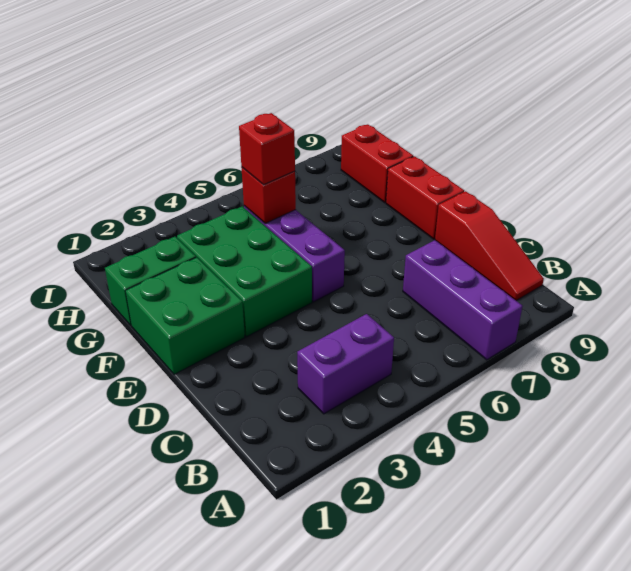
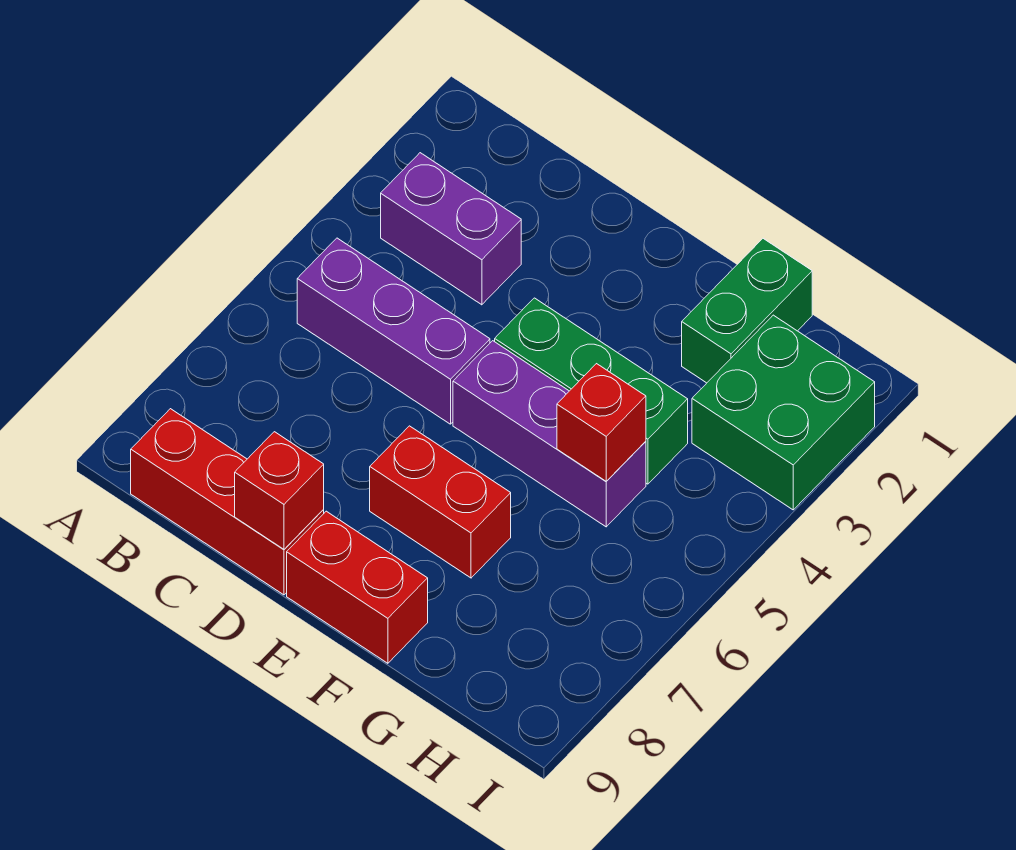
purple 1x3 brick [403,240,522,360] -> purple 1x3 brick moved to [297,238,490,424]
purple 1x2 brick [297,314,394,414] -> purple 1x2 brick turned to [381,153,521,305]
red 1x3 slope [435,191,544,301] -> red 1x3 brick [131,409,324,595]
green 2x2 brick [125,257,245,374] -> green 2x2 brick moved to [692,315,875,510]
green 2x3 brick [177,206,312,337] -> green 1x3 brick [495,298,688,484]
red 1x1 brick [239,113,295,185] -> red 1x1 brick moved to [235,432,324,549]
red 1x2 brick [341,124,413,203] -> red 1x2 brick moved to [370,426,511,578]

